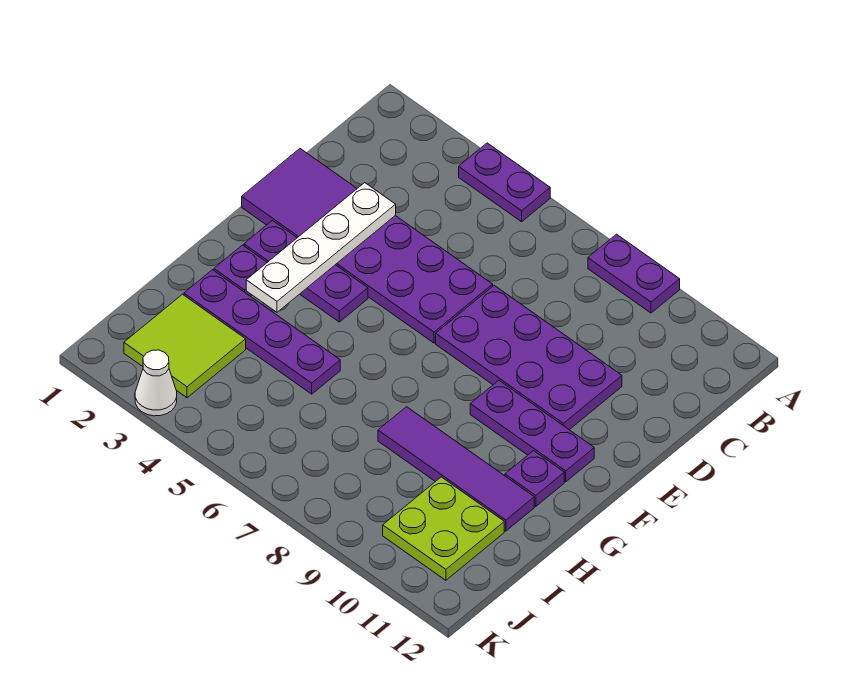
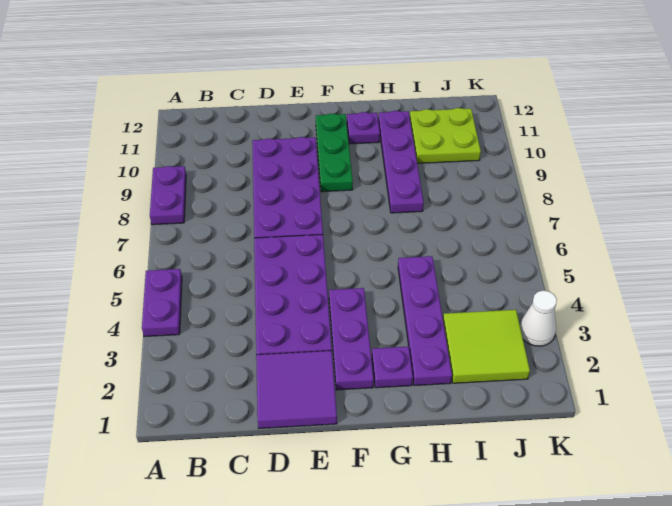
white 1x4 plate [246,183,396,312] -> none
purple 1x3 plate [470,380,594,482] -> green 1x3 plate [316,114,353,192]
purple 1x4 tile [378,407,534,531] -> purple 1x4 plate [378,111,424,213]

